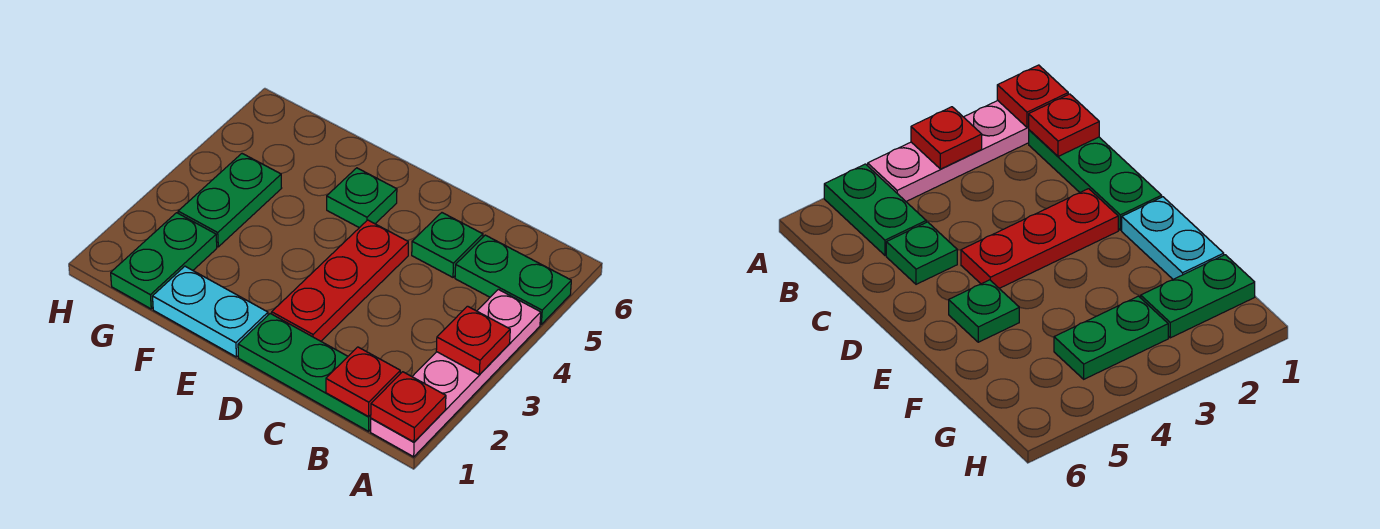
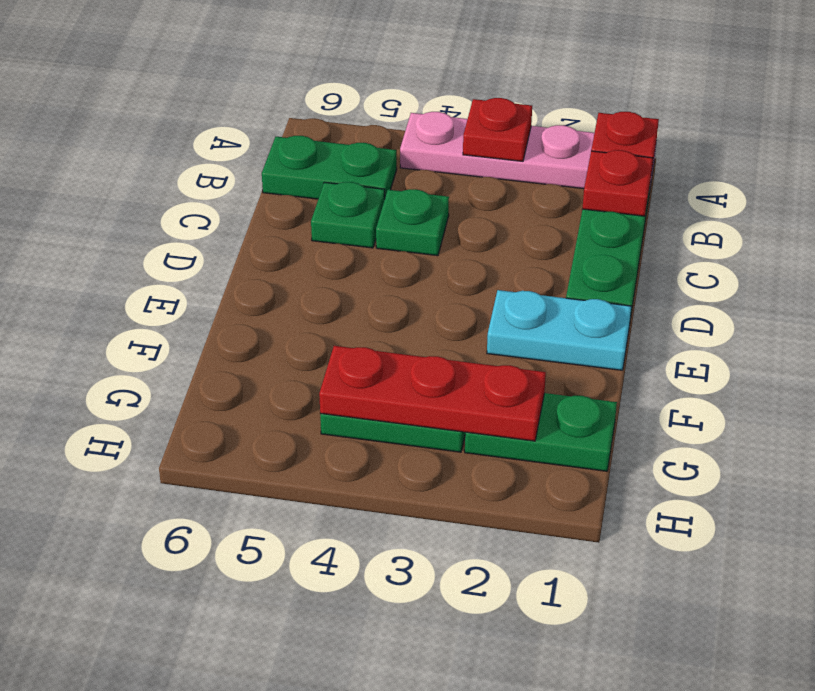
green 1x2 plate [455,235,571,324] -> green 1x2 plate turned to [262,136,397,199]
red 1x3 plate [272,220,408,341] -> red 1x3 plate moved to [319,346,546,441]
cyan 1x2 plate [153,266,268,357] -> cyan 1x2 plate turned to [487,290,631,370]
green 1x1 plate [327,168,397,228] -> green 1x1 plate moved to [376,189,449,256]

